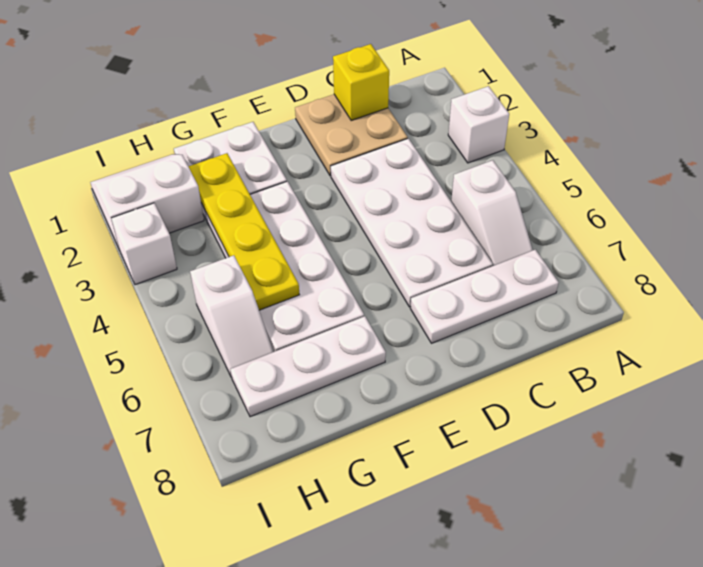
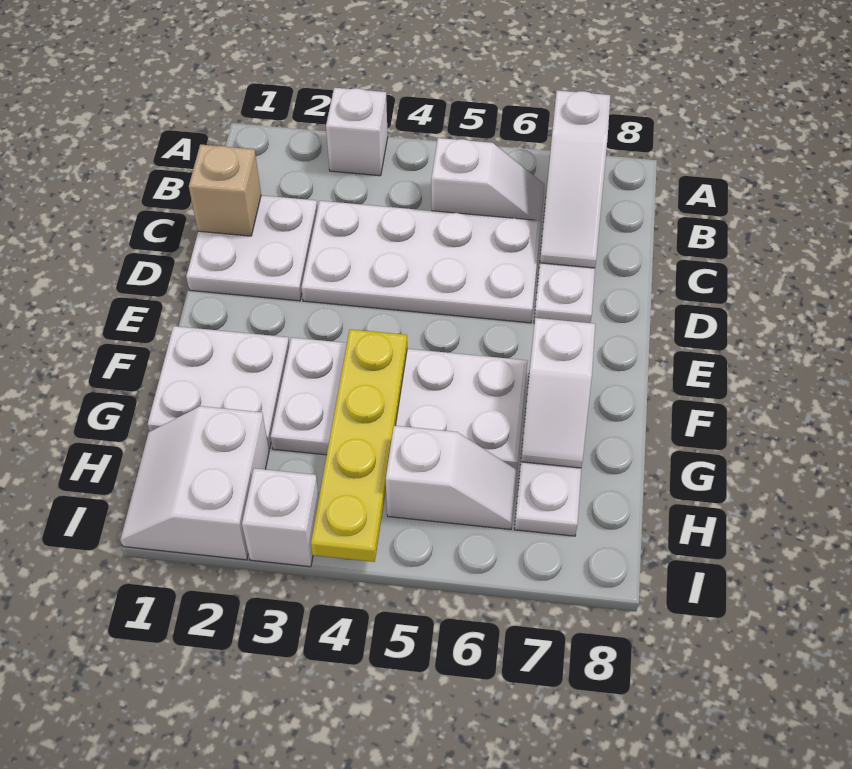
none -> white 1x3 slope [540,90,610,268]
tan 2x2 plate [295,94,408,176] -> white 2x2 plate [186,195,318,301]
yellow 1x1 brick [333,44,389,120] -> tan 1x1 brick [189,144,261,236]
none -> white 1x2 slope [521,318,595,468]
yellow 1x4 plate [189,153,299,310] -> yellow 1x4 plate turned to [311,329,407,562]

